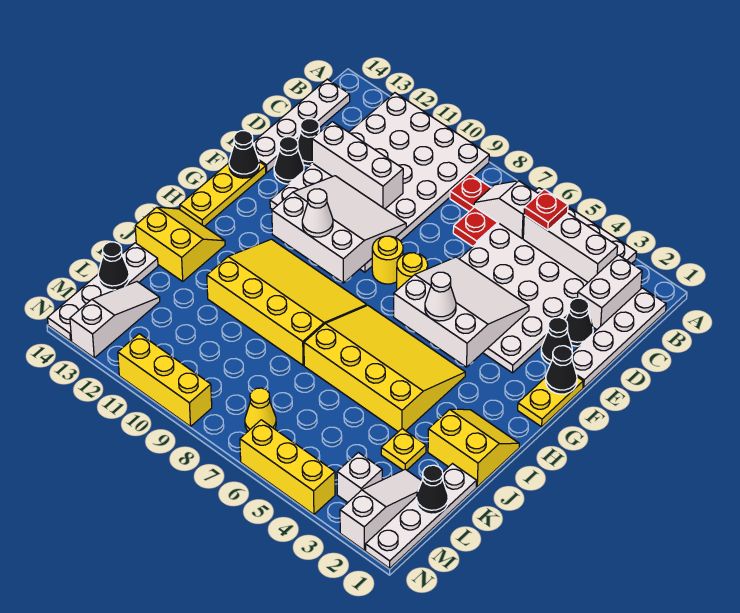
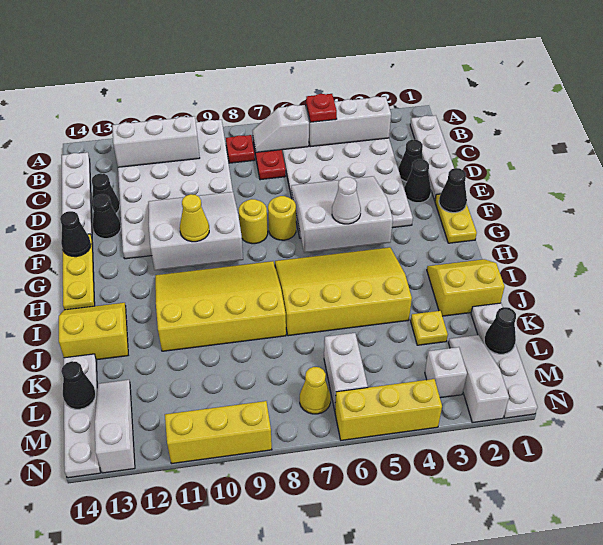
white 1x2 brick [577,255,642,330] -> white 1x2 brick moved to [324,333,368,410]
white 1x3 brick [312,122,403,209] -> white 1x3 brick moved to [112,116,200,167]
white 1x1 cone [302,189,333,237] -> yellow 1x1 cone [180,194,209,242]

